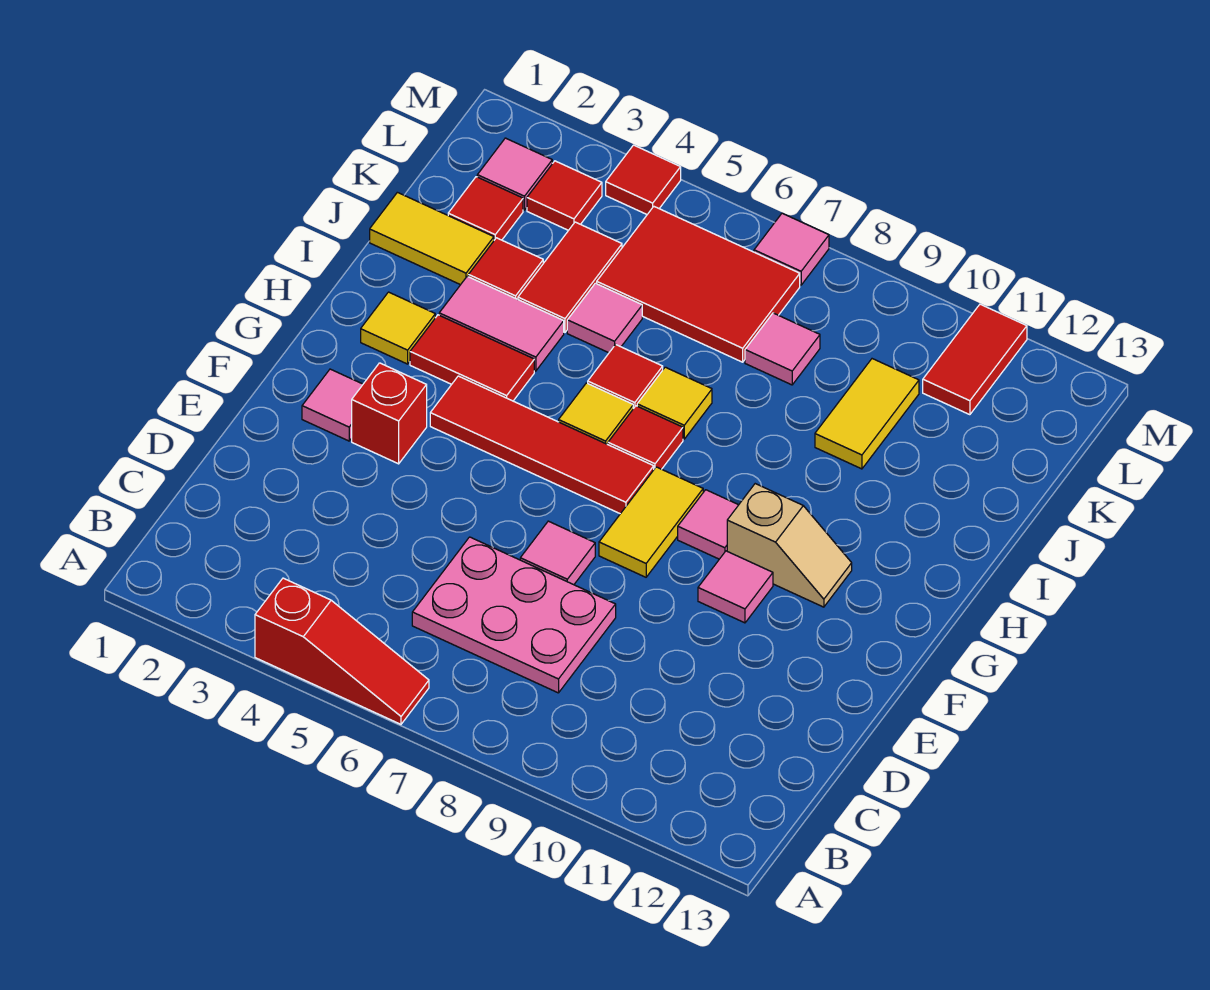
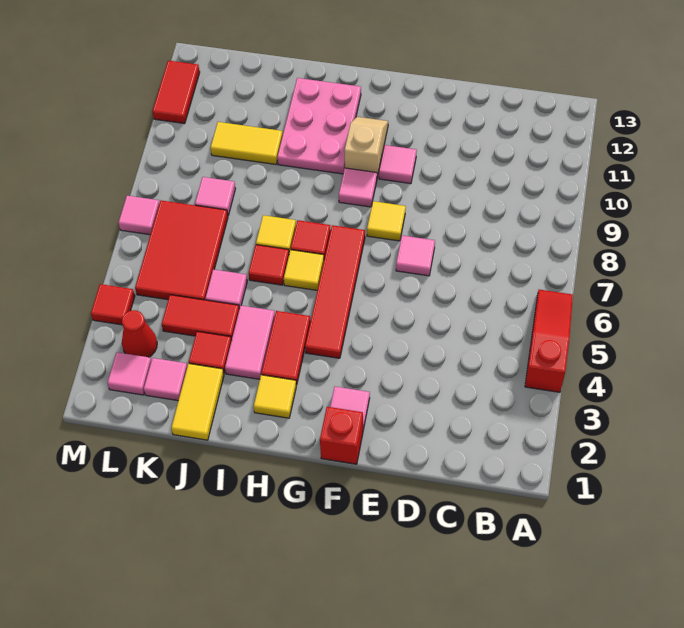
pink 2x3 plate [412,537,616,693] -> pink 2x3 plate moved to [277,78,361,174]
red 1x1 brick [352,363,427,464] -> red 1x1 brick moved to [320,407,363,464]
yellow 1x2 tile [599,467,703,577] -> yellow 1x1 tile [367,201,406,241]
red 1x1 tile [448,177,523,240] -> pink 1x1 tile [144,358,187,401]
red 1x1 tile [527,161,602,230] -> red 1x1 cone [122,310,157,357]
red 1x2 tile [923,304,1027,415] -> red 1x2 tile turned to [152,61,200,124]

